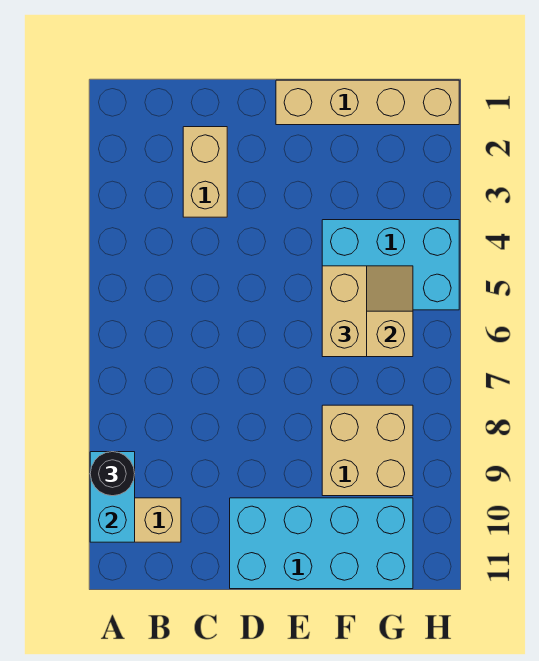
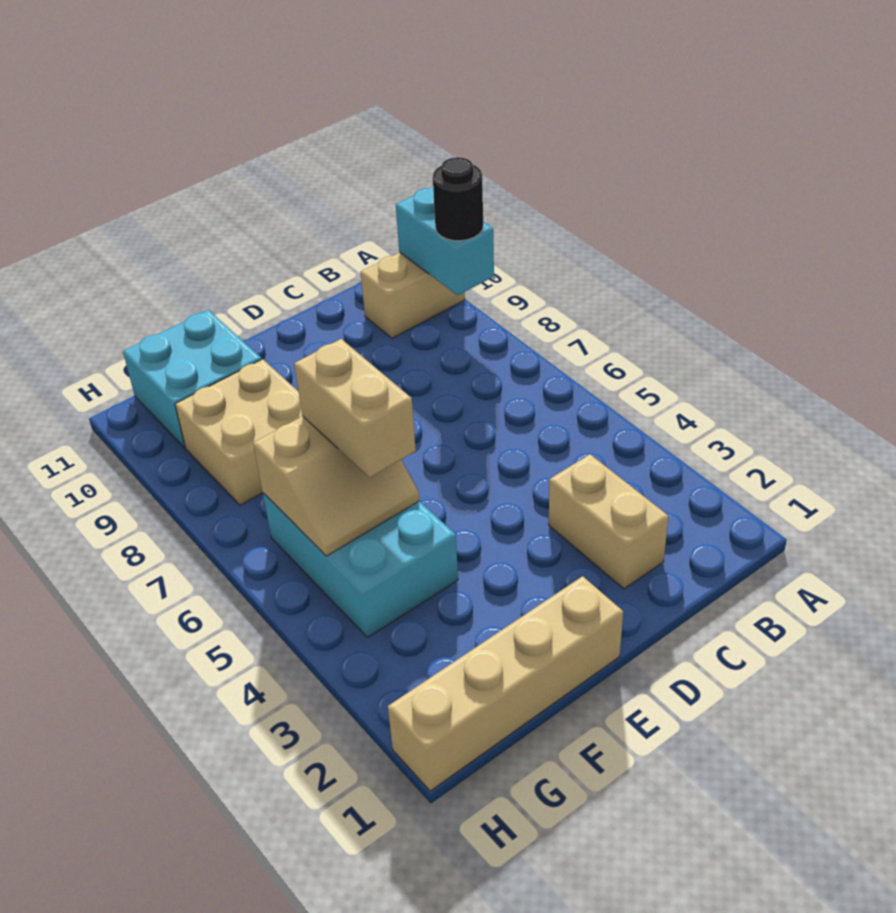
cyan 2x4 brick [230,498,413,589] -> cyan 2x2 brick [123,310,262,448]
cyan 2x3 brick [322,220,459,310] -> cyan 2x3 brick turned to [263,493,458,638]

